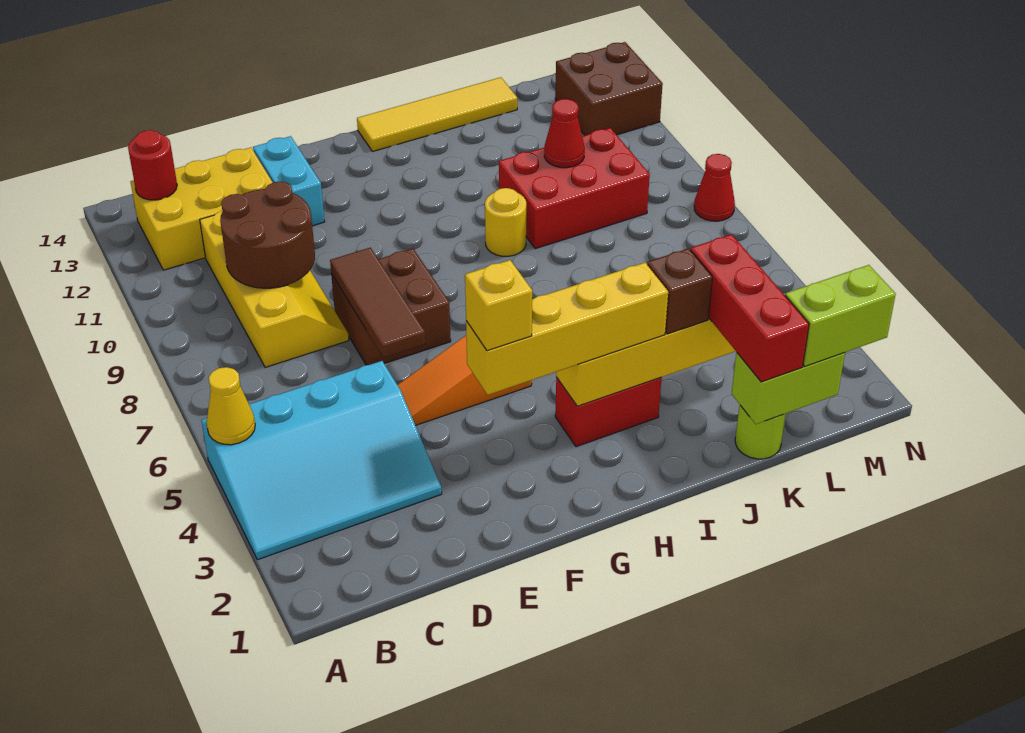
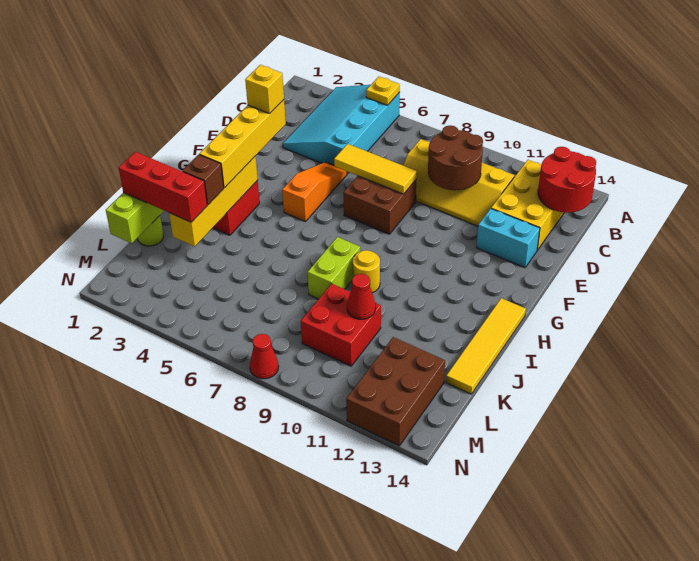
yellow 1x1 cone [207,367,255,445] -> yellow 1x1 plate [366,77,400,105]
red 1x1 round brick [128,130,177,200] -> red 2x2 round brick [538,147,596,213]
brown 1x3 tile [330,248,425,358] -> yellow 1x3 tile [334,144,417,194]
red 2x3 brick [499,128,650,249] -> red 2x2 brick [301,284,381,366]
lime 1x2 brick [785,265,896,367] -> lime 1x2 brick moved to [308,237,360,299]
brown 2x2 brick [555,42,663,135] -> brown 2x3 brick [346,337,445,446]

